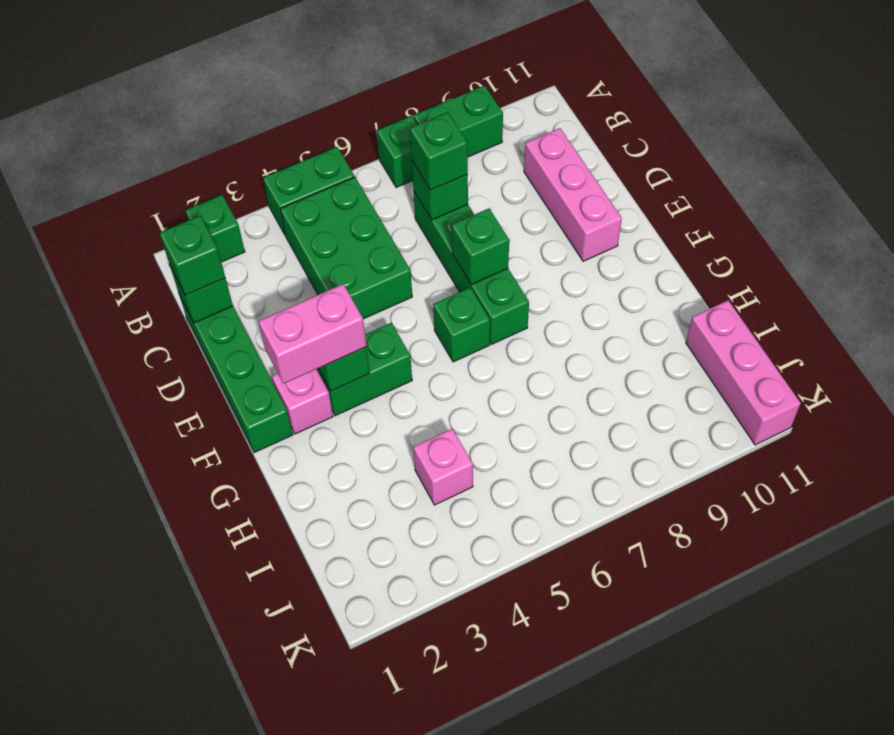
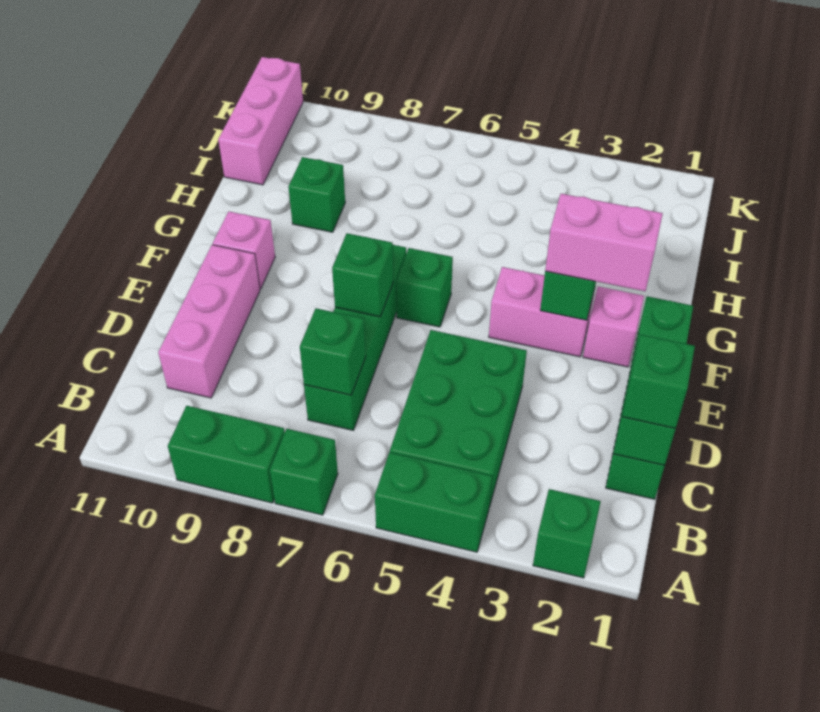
green 1x1 brick [410,112,468,190] -> green 1x1 brick moved to [289,157,345,232]
green 1x2 brick [317,323,412,416] -> pink 1x2 brick [489,267,595,357]
pink 1x1 brick [413,429,473,505] -> pink 1x1 brick moved to [213,212,275,289]

